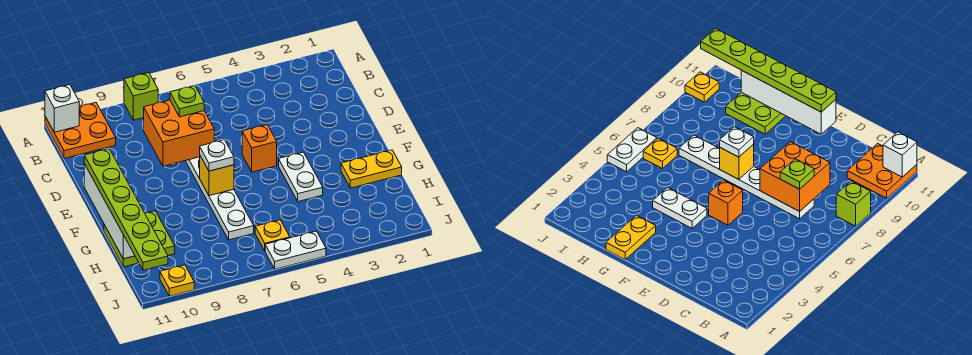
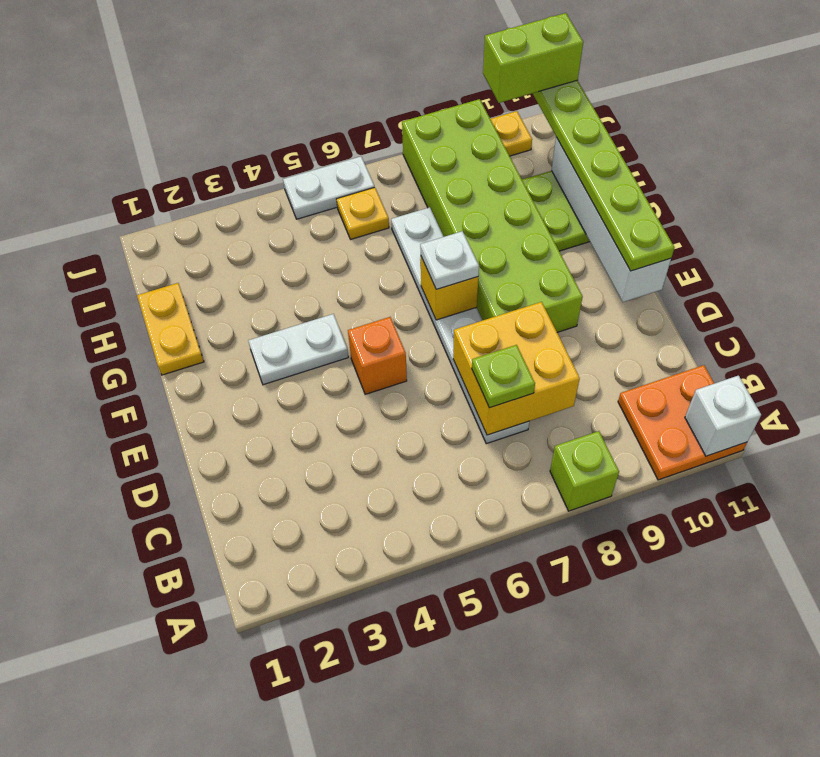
orange 2x2 brick [144,100,214,166] -> yellow 2x2 brick [453,302,580,435]
none -> lime 2x6 brick [402,99,583,332]
white 1x2 plate [279,152,323,202] -> white 1x2 plate turned to [248,314,348,385]
yellow 1x2 plate [341,150,402,188] -> yellow 1x2 plate turned to [137,283,204,375]
none -> lime 1x2 brick [483,13,583,103]

